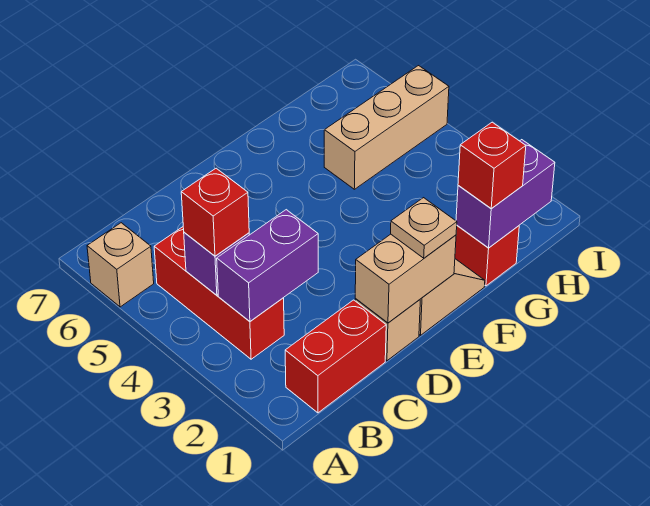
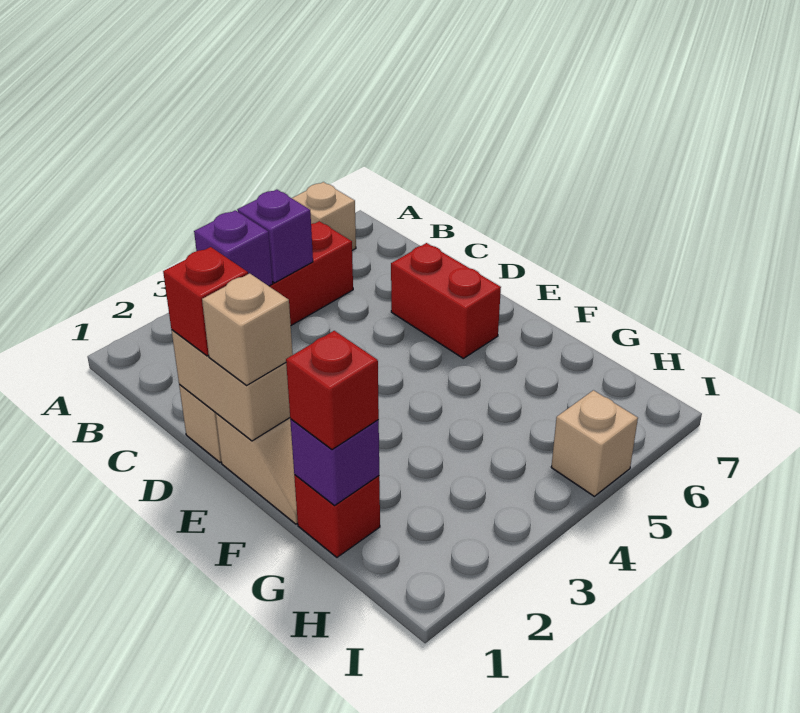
red 1x2 brick [285,300,386,413] -> red 1x2 brick moved to [391,243,501,358]
purple 1x2 brick [217,210,318,321] -> purple 1x1 brick [194,210,273,286]
red 1x1 brick [181,168,249,256] -> red 1x1 brick moved to [163,247,248,356]
tan 1x1 plate [391,198,457,258] -> tan 1x1 brick [202,273,293,385]
purple 1x2 brick [456,140,555,248] -> purple 1x1 brick [290,419,379,505]
tan 1x3 brick [324,66,449,189] -> tan 1x1 brick [551,390,638,496]

